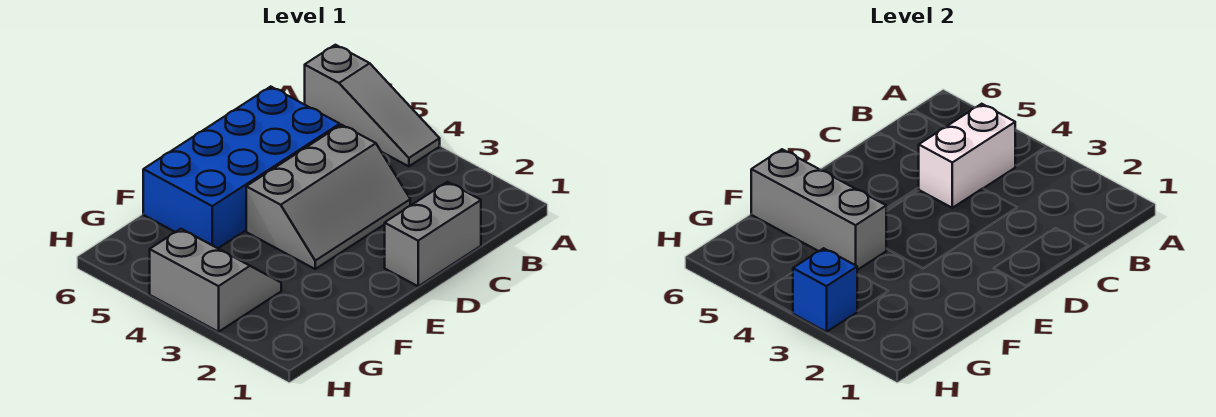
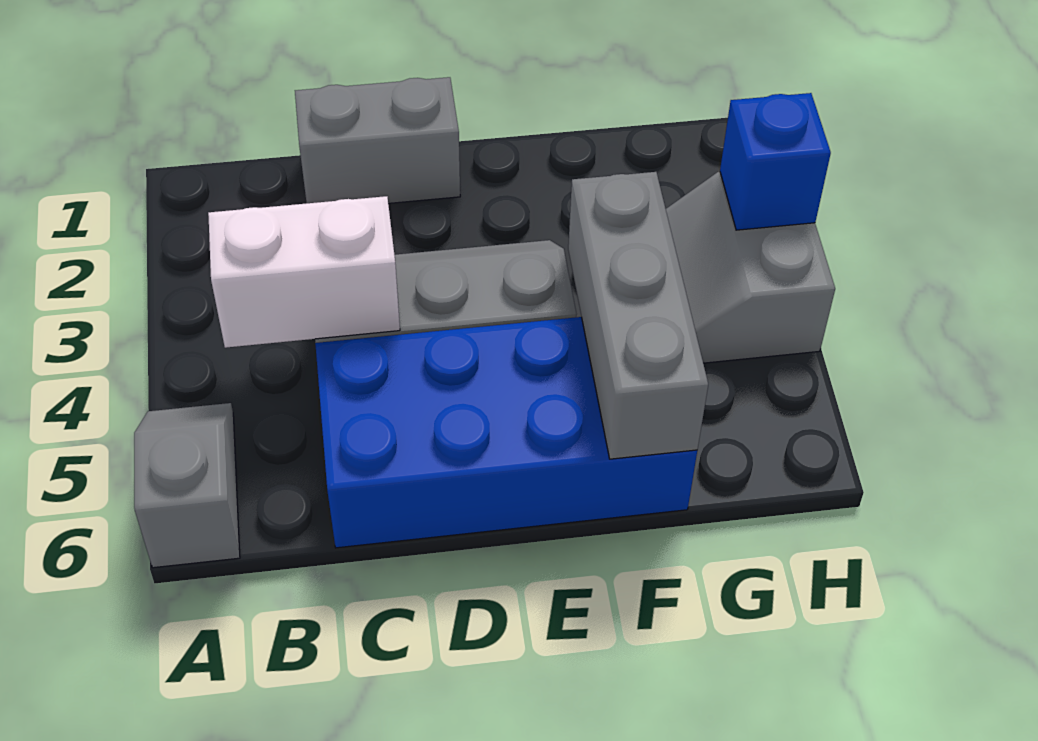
grey 1x3 slope [305,45,440,166] -> grey 1x2 slope [134,403,240,568]

